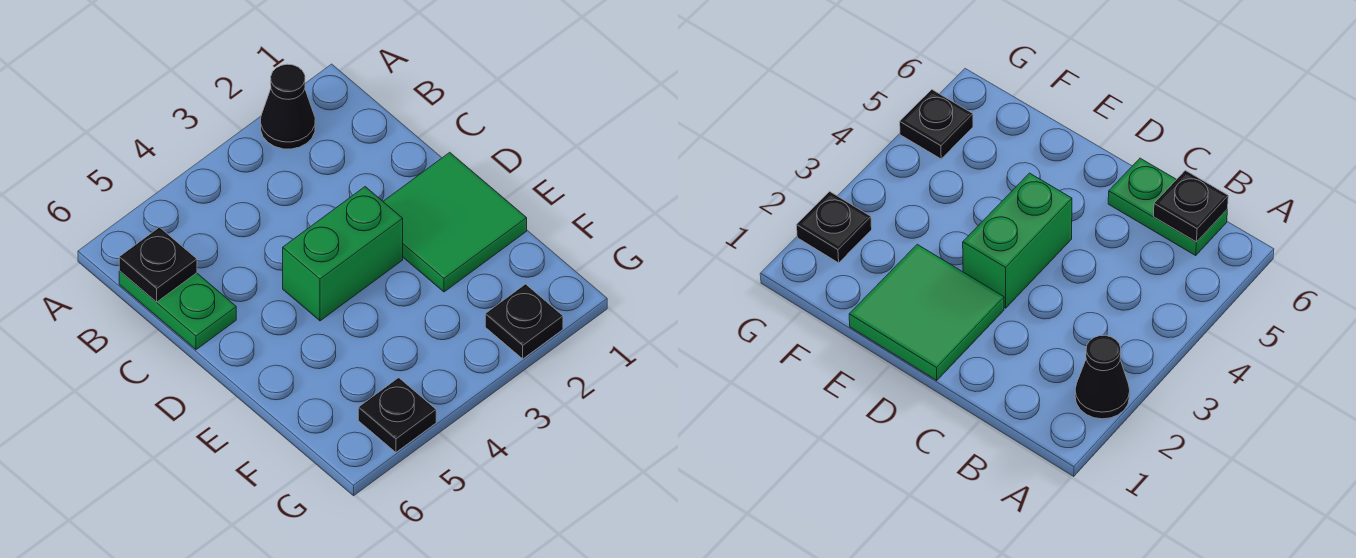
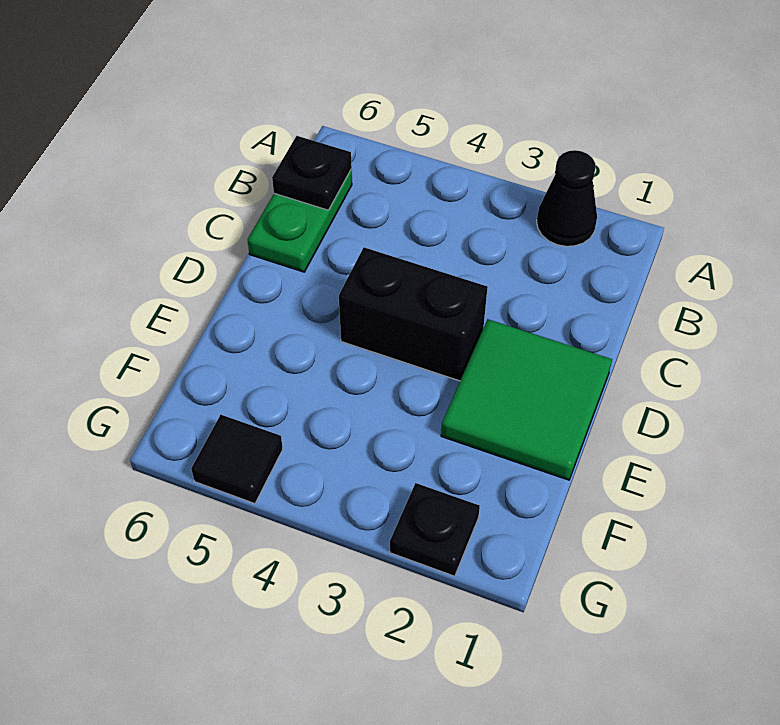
green 1x2 brick [283,187,403,321] -> black 1x2 brick [339,247,488,381]
black 1x1 plate [358,378,436,452] -> black 1x1 tile [191,415,283,504]

